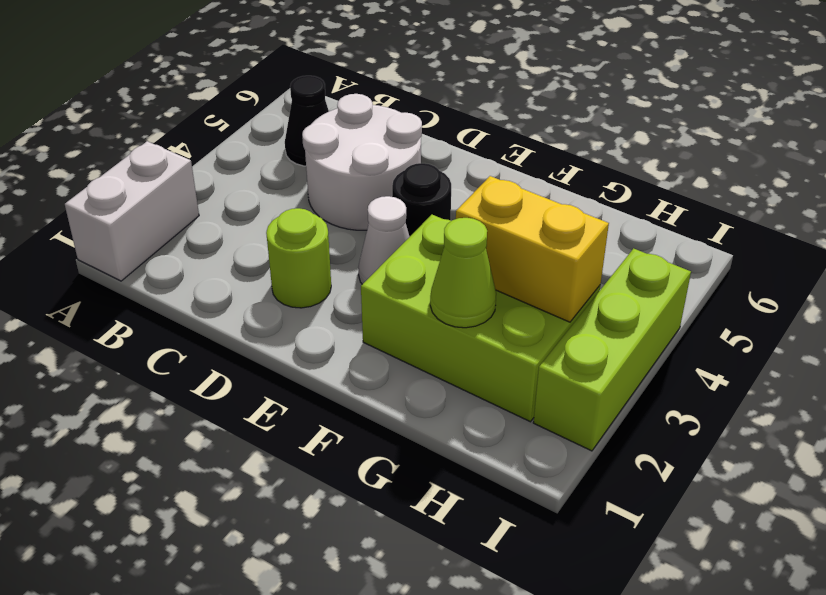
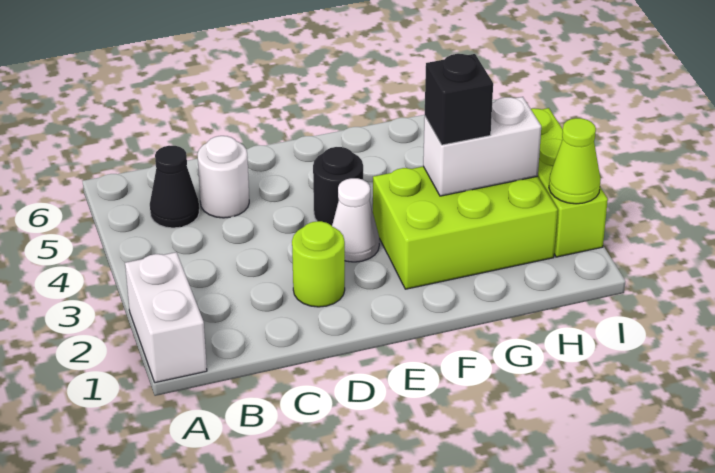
white 2x2 round brick [302,94,422,230] -> white 1x1 round brick [197,136,249,218]
lime 1x1 cone [430,218,496,328] -> lime 1x1 cone moved to [549,118,601,204]
yellow 1x2 brick [456,176,609,322] -> white 1x2 brick [423,97,541,196]
none -> black 1x1 brick [425,54,493,145]

